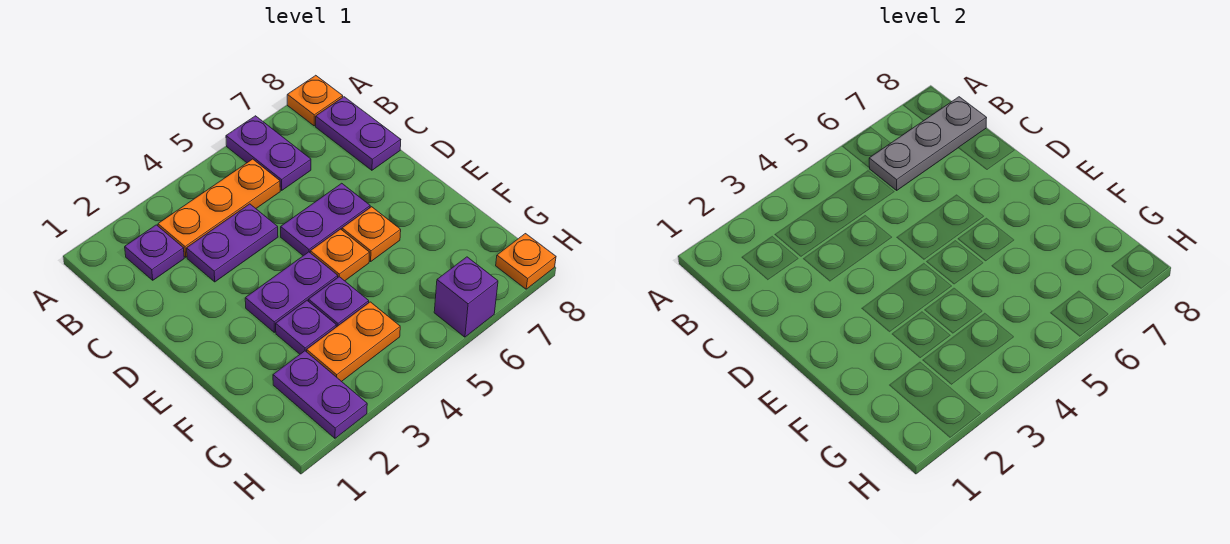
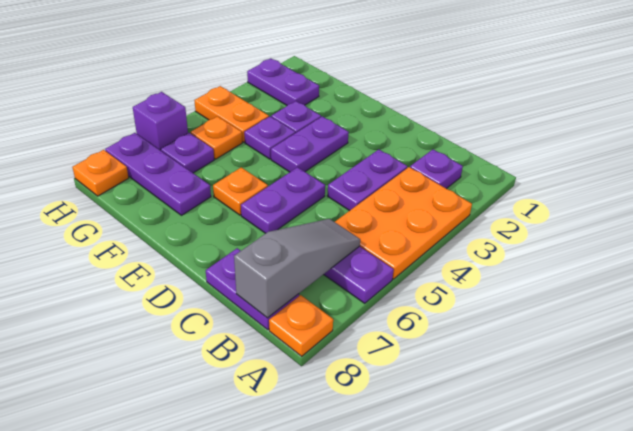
orange 1x3 plate [158,159,280,257] -> orange 2x3 plate [335,167,472,279]
grey 1x3 plate [869,97,986,190] -> grey 1x3 slope [234,219,360,318]
orange 1x1 plate [310,229,370,281] -> orange 1x1 plate moved to [191,116,242,159]
none -> purple 1x3 plate [105,133,211,215]
orange 1x2 plate [307,302,400,382] -> orange 1x2 plate turned to [194,86,269,142]
none -> purple 1x1 plate [161,133,214,173]

